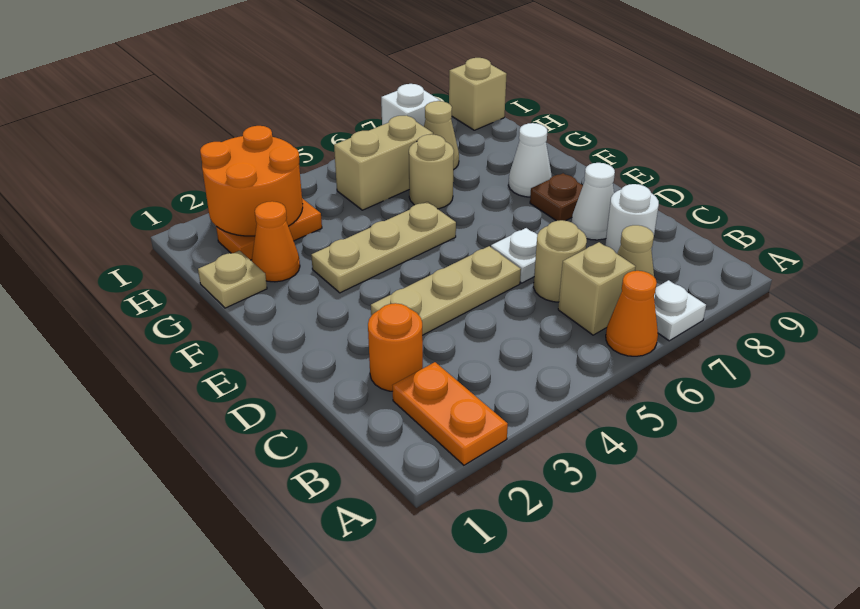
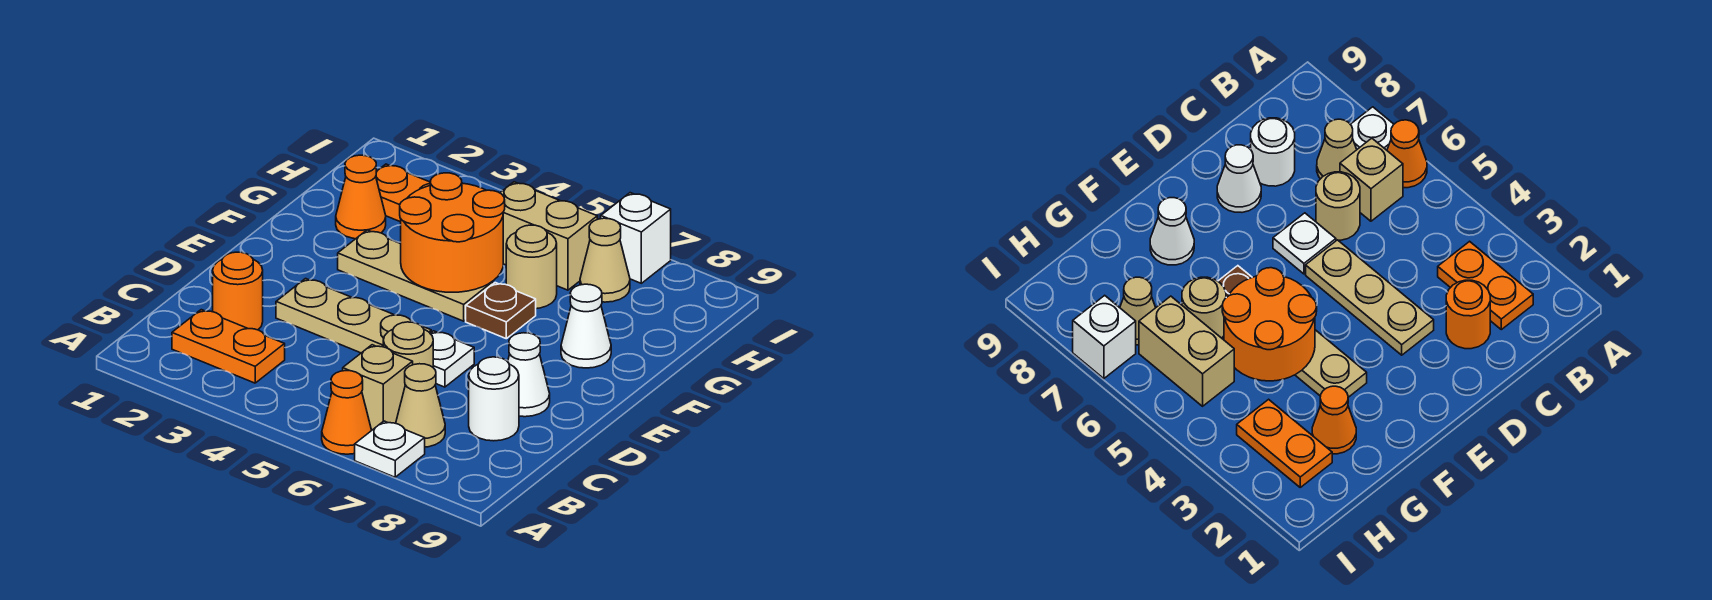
orange 1x2 plate [392,362,508,465] -> orange 1x2 plate turned to [172,310,285,383]
brown 1x1 plate [530,173,583,221] -> brown 1x1 plate moved to [466,283,536,339]
tan 1x1 plate [198,251,267,308] -> none
orange 2x2 round brick [200,126,303,236] -> orange 2x2 round brick moved to [400,173,505,292]
tan 1x1 brick [449,58,507,130] -> none

